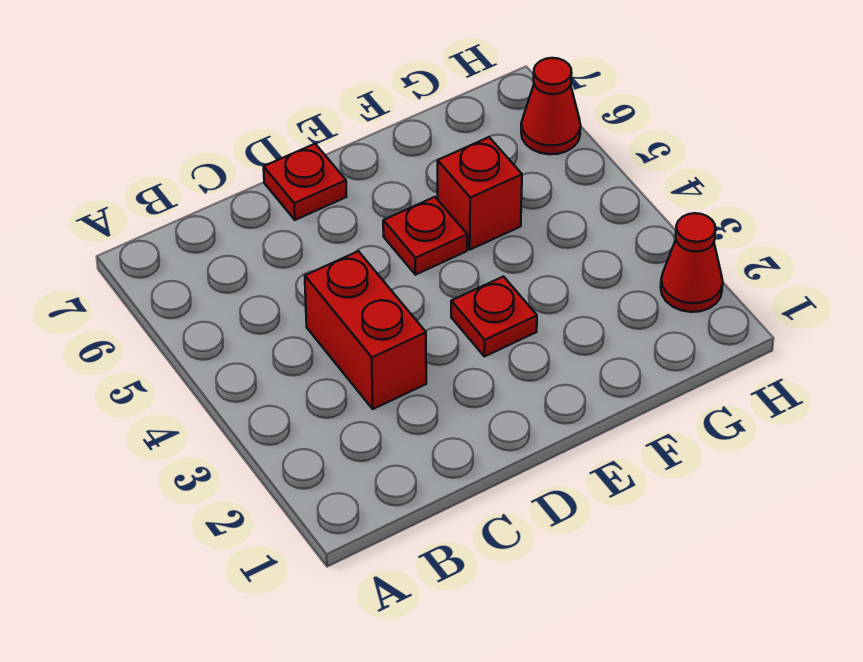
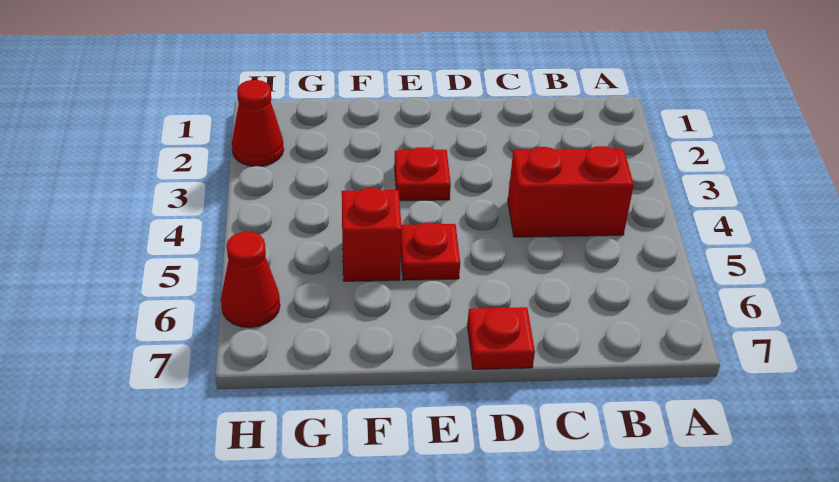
red 1x2 brick [305,251,426,409] -> red 1x2 brick turned to [508,146,634,237]

